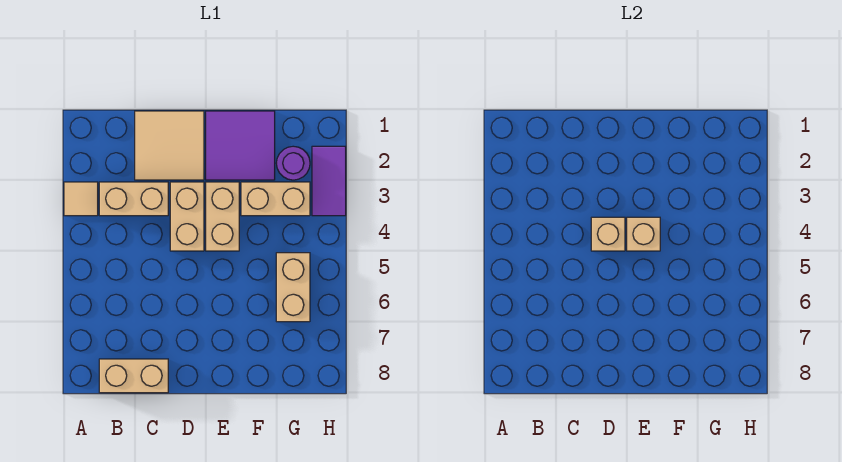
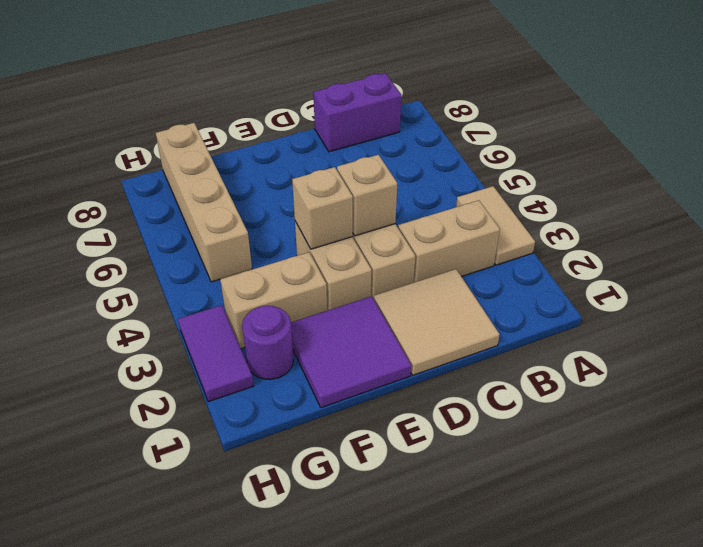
tan 1x1 tile [64,182,98,216] -> tan 1x2 tile [456,186,535,265]
tan 1x2 brick [99,359,168,393] -> purple 1x2 brick [313,73,401,152]
tan 1x2 brick [276,253,310,322] -> tan 1x4 brick [156,123,252,282]

